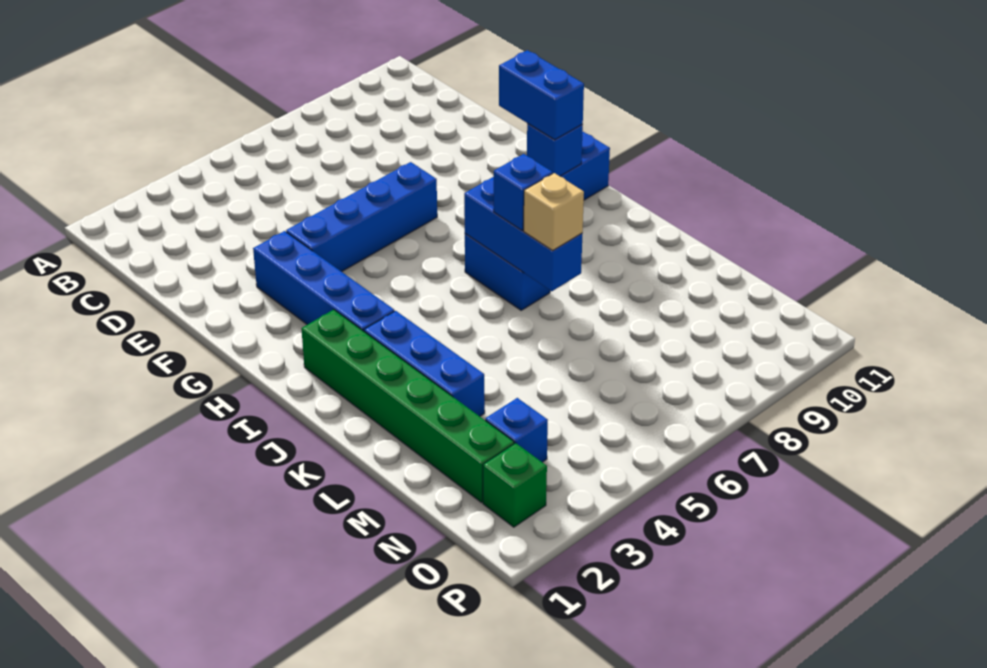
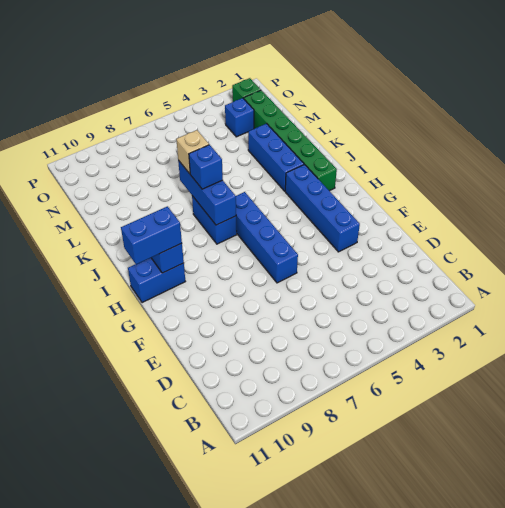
blue 1x4 brick [286,162,437,272] -> blue 1x4 brick turned to [236,192,298,283]
blue 1x2 brick [499,50,584,140] -> blue 1x2 brick turned to [121,206,182,264]

